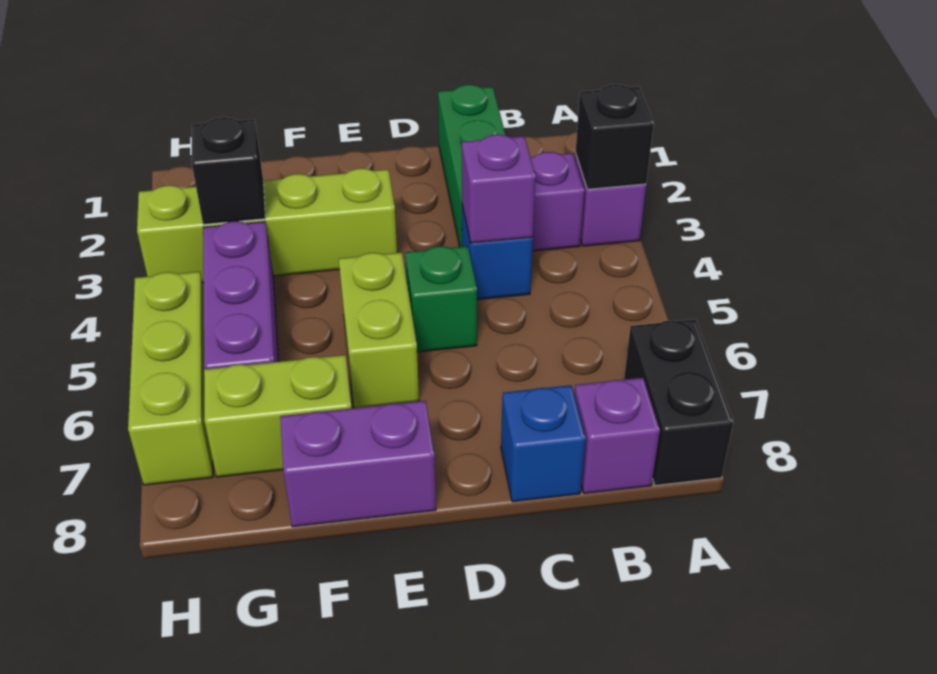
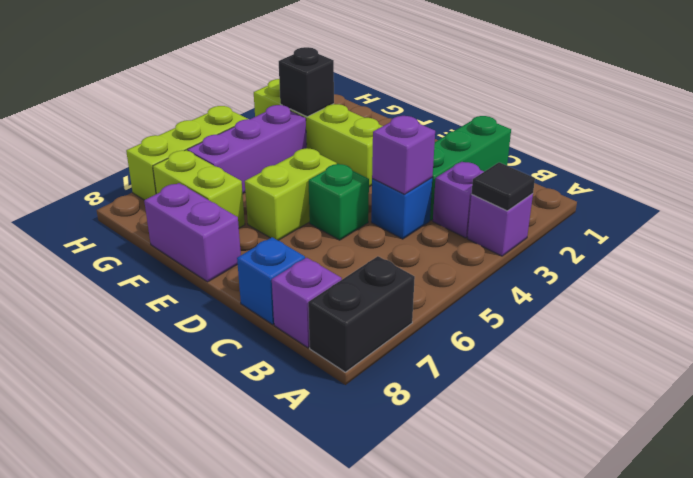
black 1x1 brick [576,84,654,189] -> black 1x1 tile [471,162,535,211]

